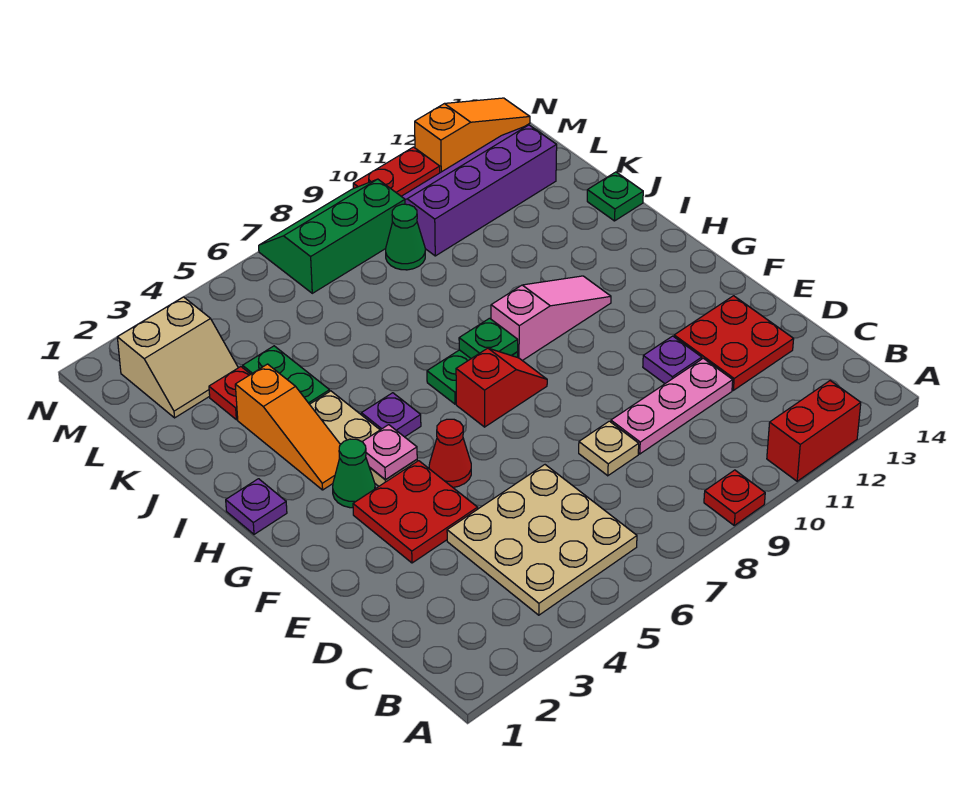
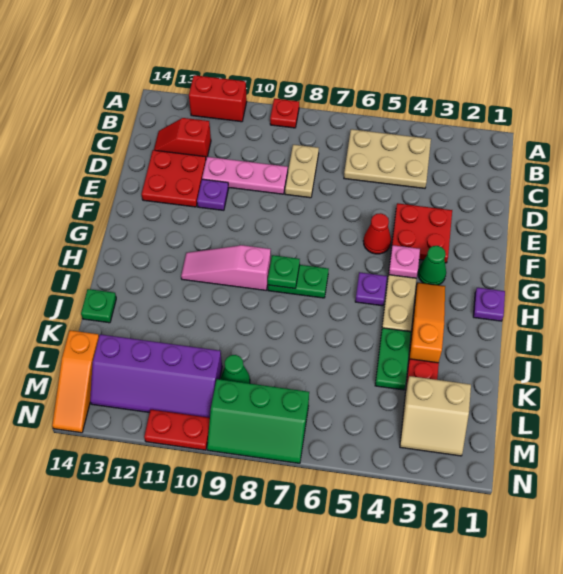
tan 3x3 plate [447,465,637,615] -> tan 2x3 plate [344,129,431,188]
tan 1x1 plate [579,421,639,476] -> tan 1x2 plate [285,145,319,198]
red 1x2 slope [456,348,547,427] -> red 1x2 slope moved to [154,118,211,158]
tan 2x2 slope [117,297,238,418] -> tan 2x2 slope turned to [400,376,471,456]
orange 1x3 slope [415,98,530,173] -> orange 1x3 slope turned to [52,330,99,433]

